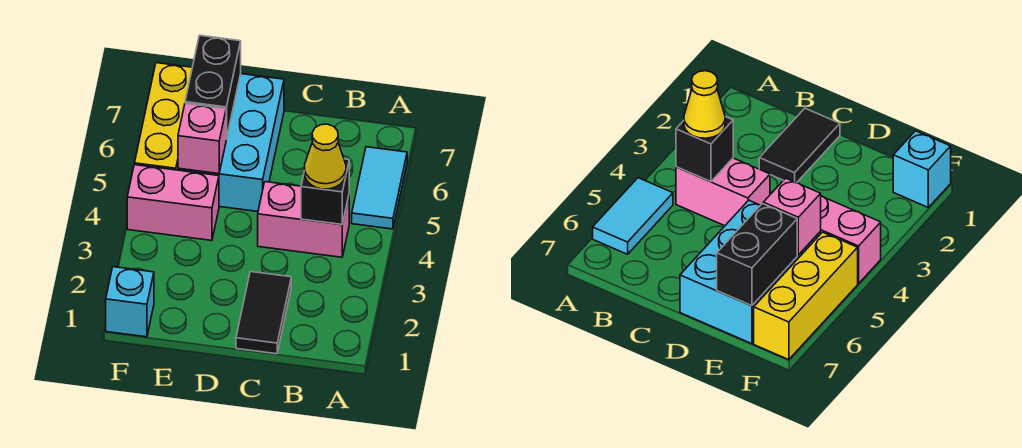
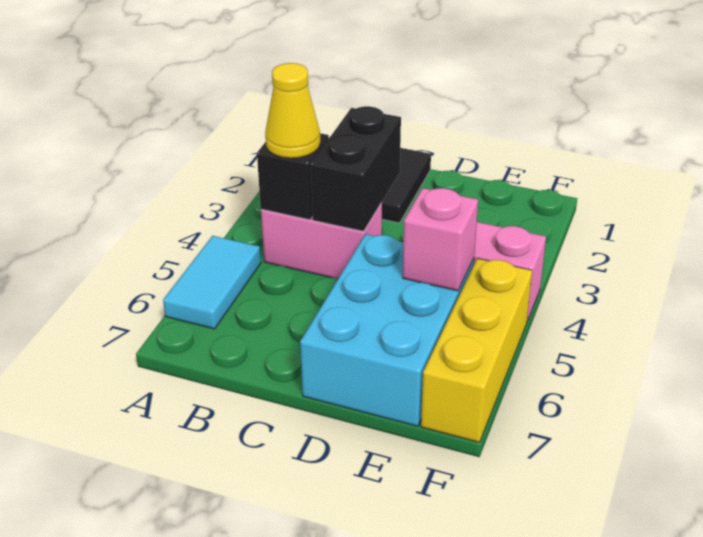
black 1x2 brick [185,35,241,139] -> black 1x2 brick moved to [311,106,401,231]
cyan 1x1 brick [106,267,154,337] -> none

